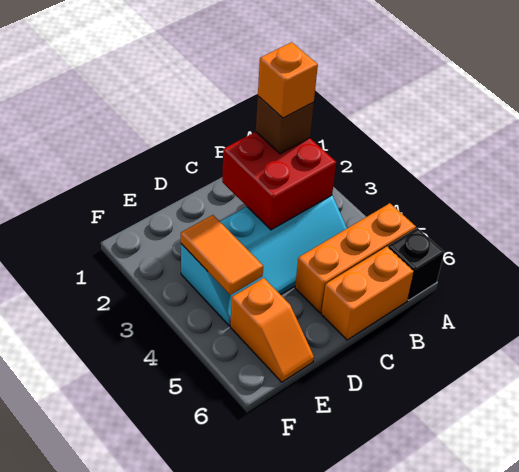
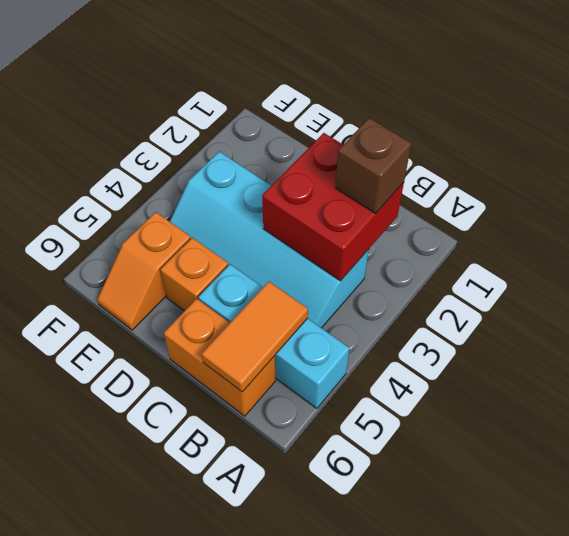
orange 1x3 brick [295,203,416,313] -> cyan 1x3 brick [198,264,350,408]
black 1x1 brick [388,228,444,300] -> none
orange 1x1 brick [258,42,318,118] -> orange 1x1 brick moved to [160,238,228,311]
orange 1x2 tile [181,215,263,295] -> orange 1x2 tile moved to [202,282,308,392]

